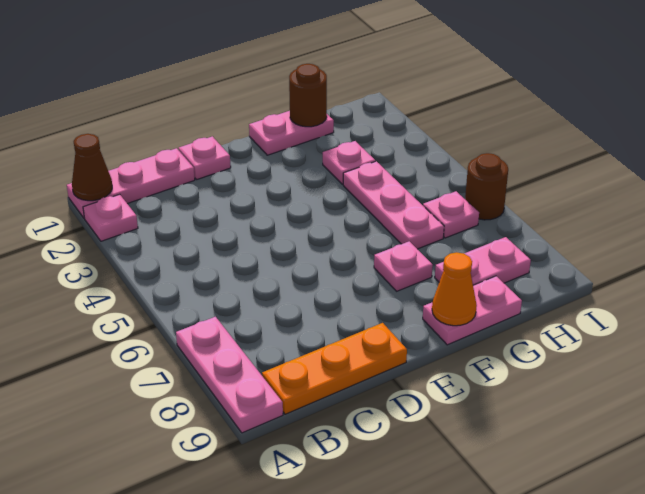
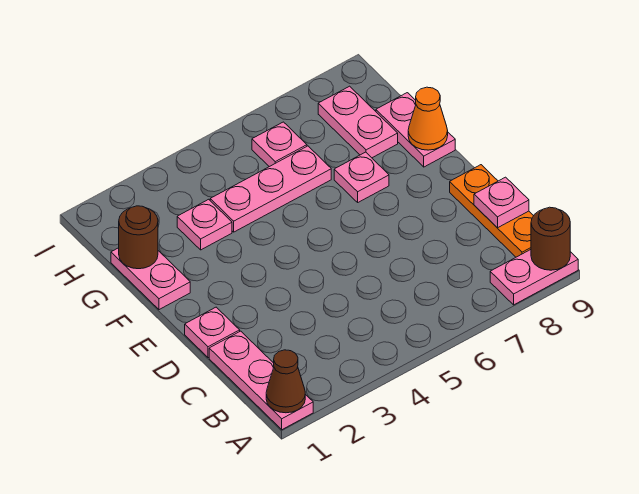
pink 1x1 plate [83,194,138,241] -> pink 1x1 plate moved to [474,177,529,228]
pink 1x3 plate [176,317,283,433] -> pink 1x2 plate [490,250,578,305]
brown 1x1 round brick [465,153,508,220] -> brown 1x1 round brick moved to [531,207,570,270]

